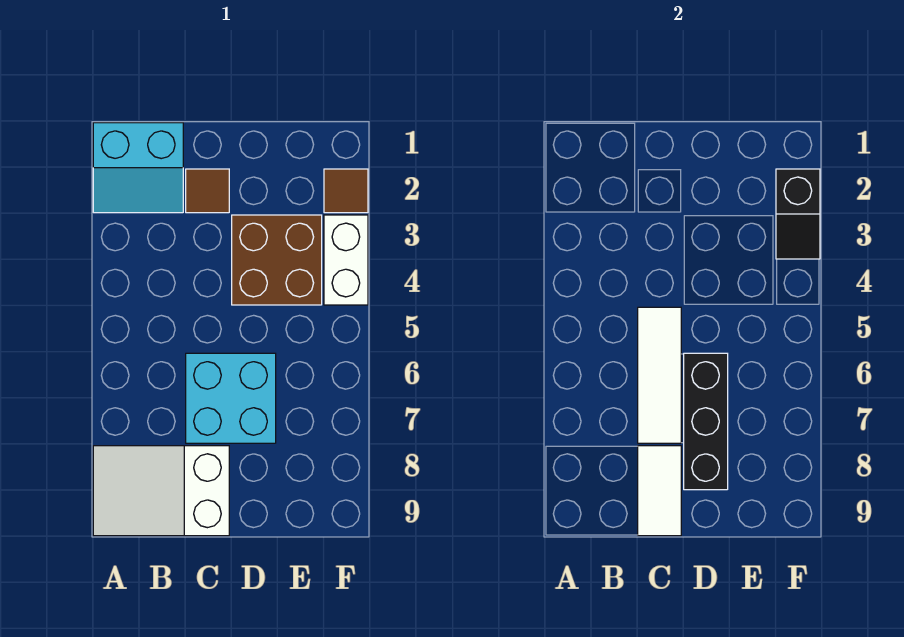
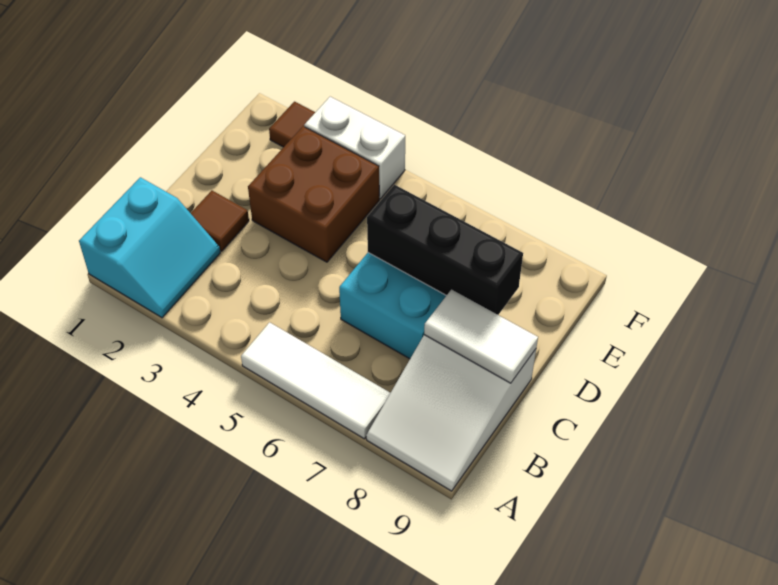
white 1x3 tile [638,307,681,443] -> white 1x3 tile moved to [241,322,390,439]
black 1x2 slope [776,169,820,259] -> none

